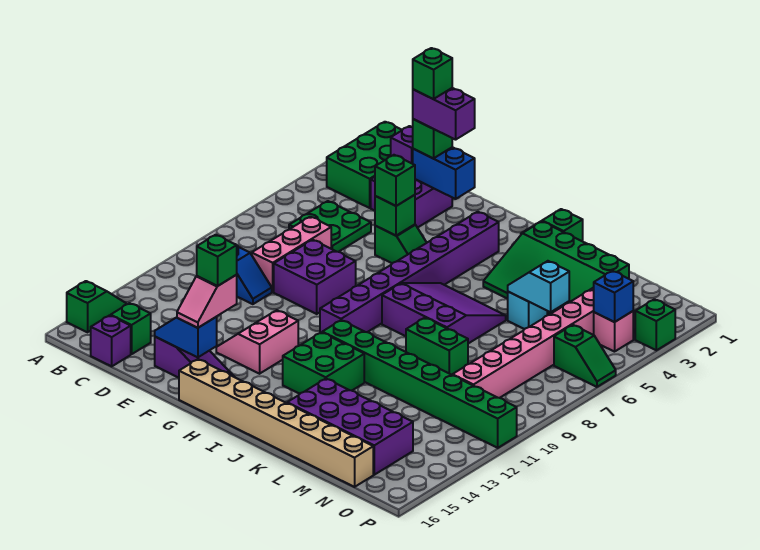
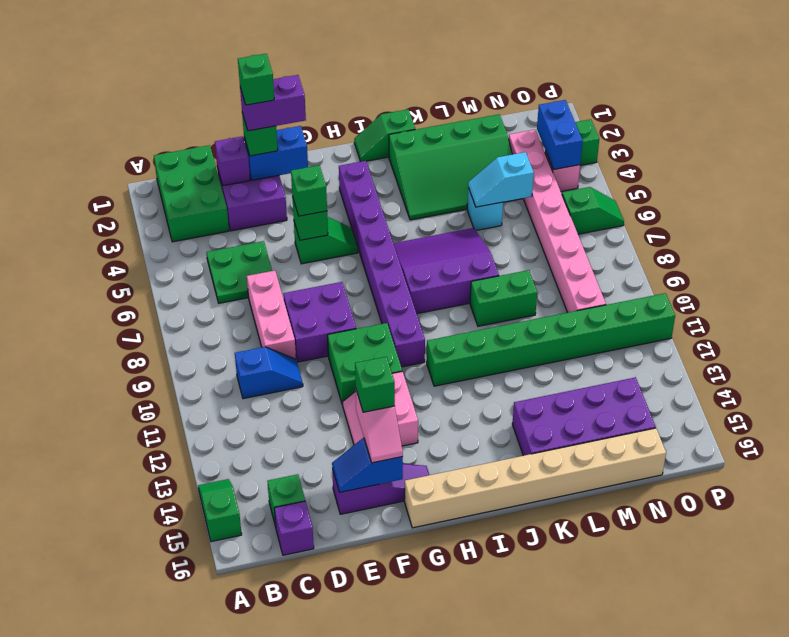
green 2x2 brick [283,332,364,394] -> green 2x2 brick moved to [328,323,402,402]
blue 1x1 brick [594,271,633,322] -> blue 1x2 brick [537,100,583,170]

